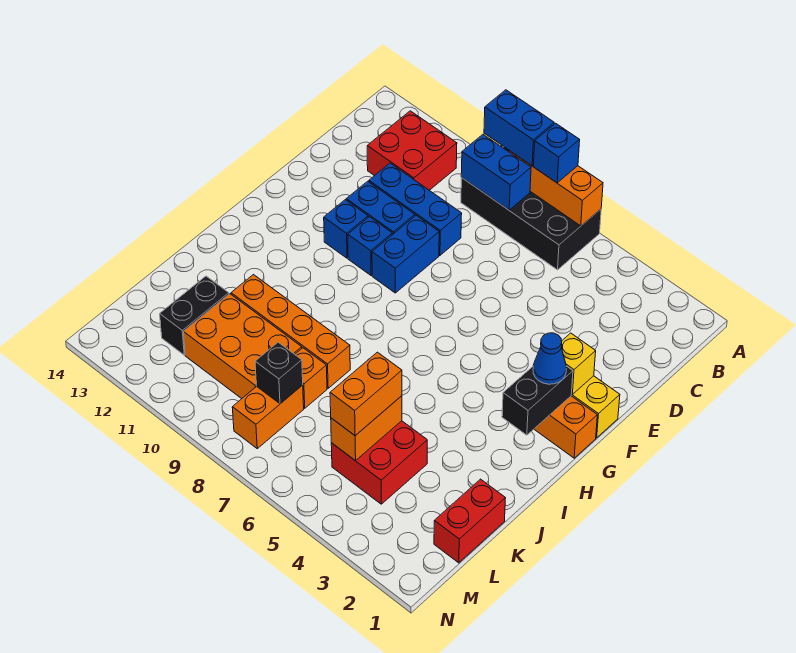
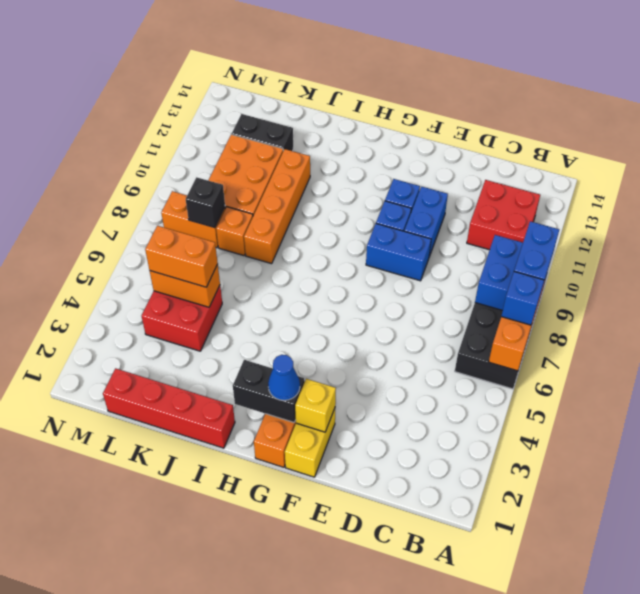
blue 1x3 brick [369,163,462,255] -> none
red 1x2 brick [434,479,505,563] -> red 1x4 brick [103,368,235,448]

